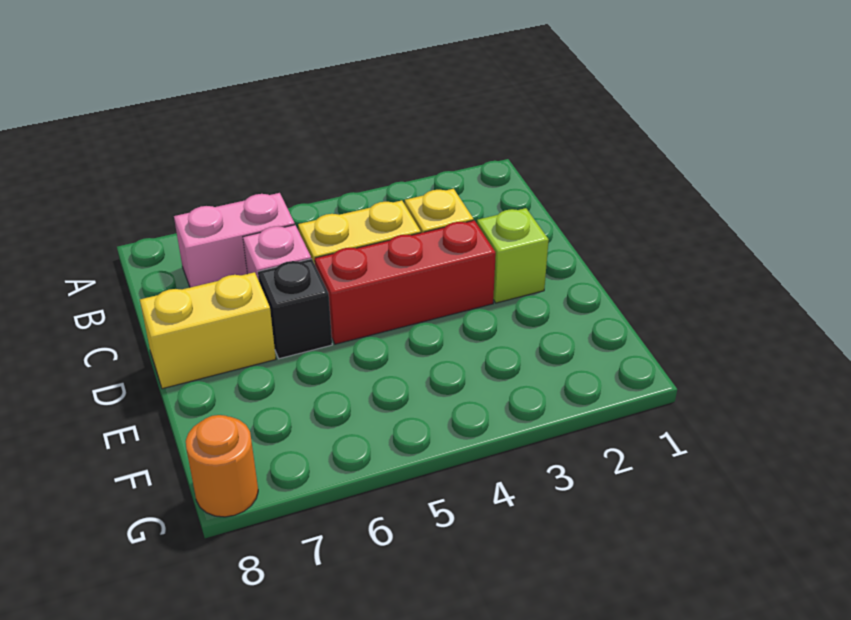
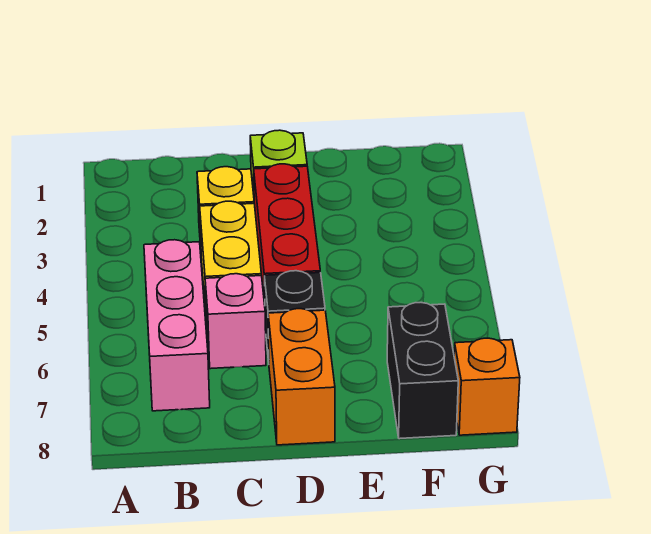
pink 1x2 brick [174,193,295,287] -> pink 1x3 brick [144,240,210,411]
yellow 1x2 brick [140,272,276,389] -> orange 1x2 brick [268,309,335,445]
none -> black 1x2 brick [387,303,458,439]
orange 1x1 round brick [186,415,258,517] -> orange 1x1 brick [454,338,520,435]

